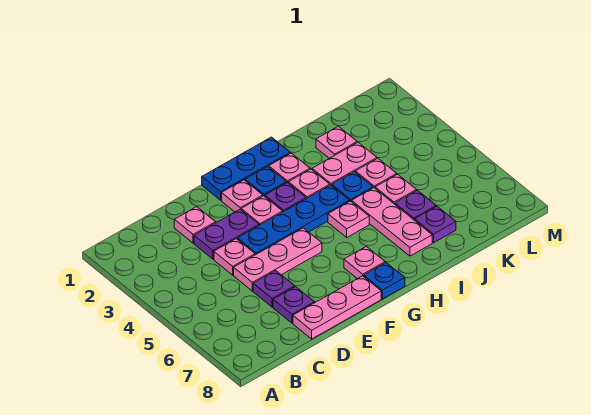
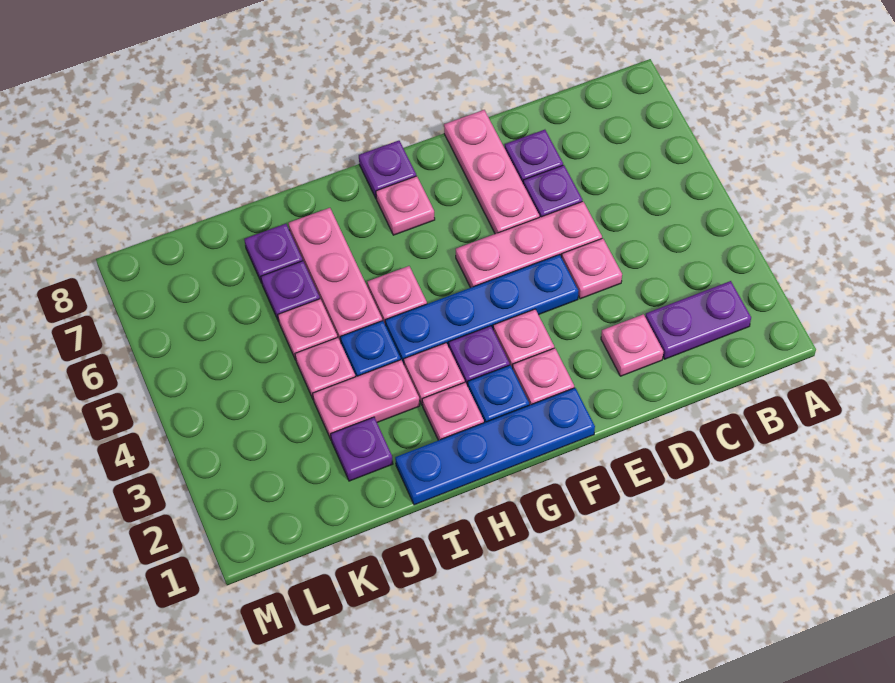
purple 1x2 plate [194,209,259,259] -> purple 1x2 plate moved to [645,281,751,359]
pink 1x3 plate [293,276,381,339] -> pink 1x3 plate turned to [444,110,539,234]
blue 1x3 plate [202,137,290,200] -> blue 1x4 plate [395,388,595,505]
blue 1x1 plate [364,263,405,299] -> purple 1x1 plate [359,141,416,198]
pink 1x1 plate [316,126,357,158] -> purple 1x1 plate [331,417,393,481]

